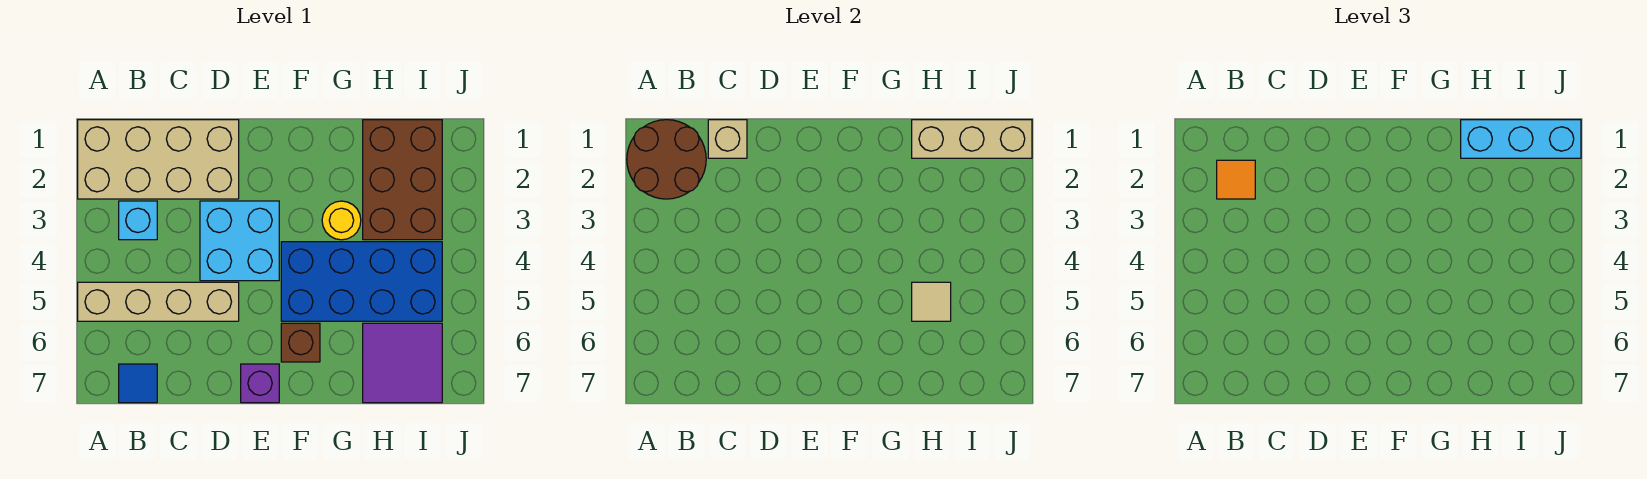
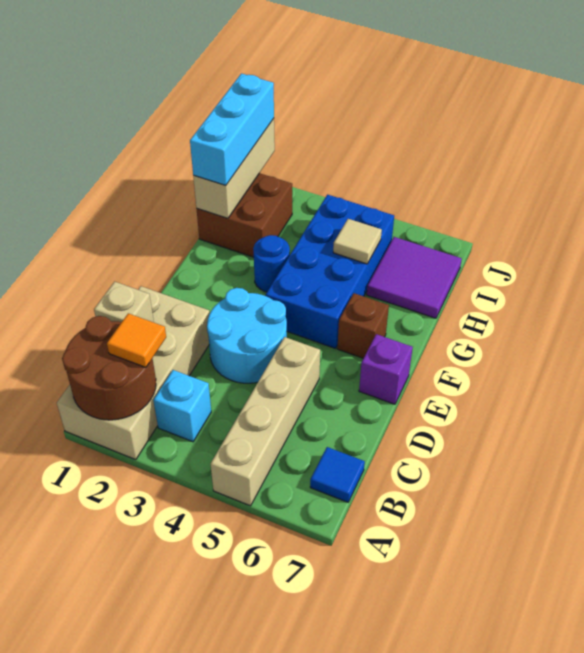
cyan 2x2 brick [200,201,279,281] -> cyan 2x2 round brick [207,288,287,383]
yellow 1x1 round brick [322,201,361,240] -> blue 1x1 round brick [253,235,290,292]
brown 2x3 brick [363,120,442,240] -> brown 2x2 brick [197,173,292,257]

